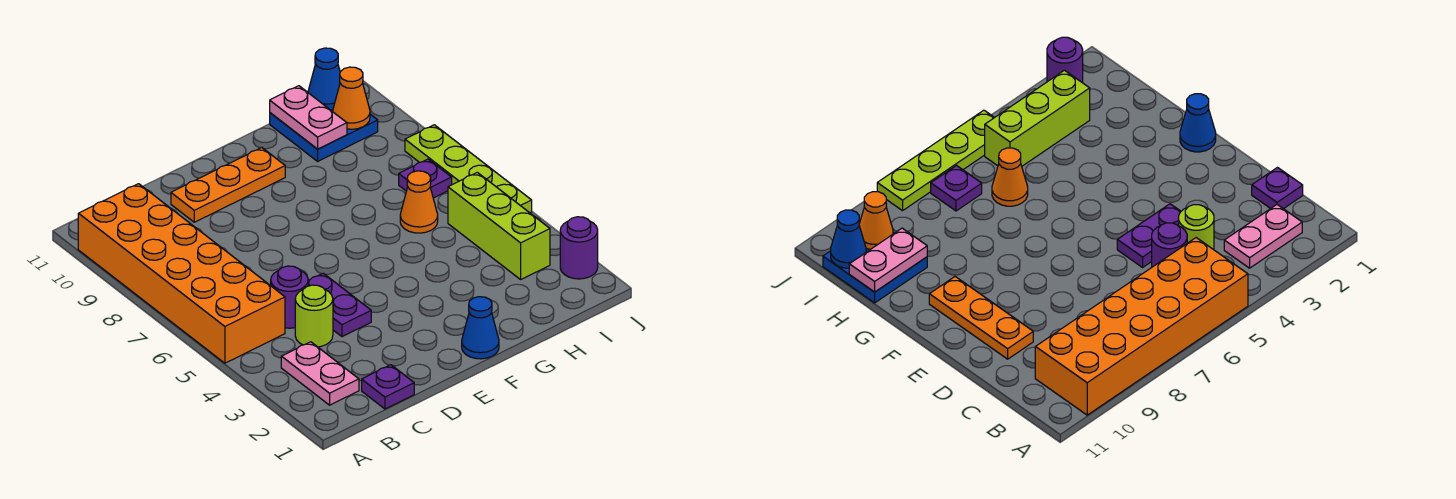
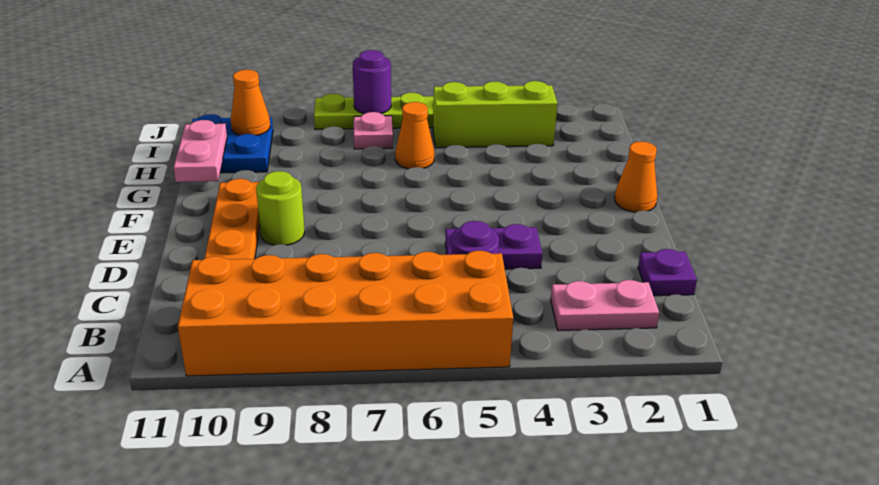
lime 1x1 round brick [295,285,333,347] -> lime 1x1 round brick moved to [256,171,305,245]
blue 1x1 cone [462,297,499,359] -> orange 1x1 cone [615,141,657,212]
pink 1x2 plate [270,86,347,149] -> pink 1x2 plate turned to [173,120,227,182]
purple 1x1 plate [399,159,452,198] -> pink 1x1 plate [354,112,393,149]
blue 1x1 cone [308,48,340,110] -> none
purple 1x1 round brick [560,217,598,279] -> purple 1x1 round brick moved to [353,50,391,114]

